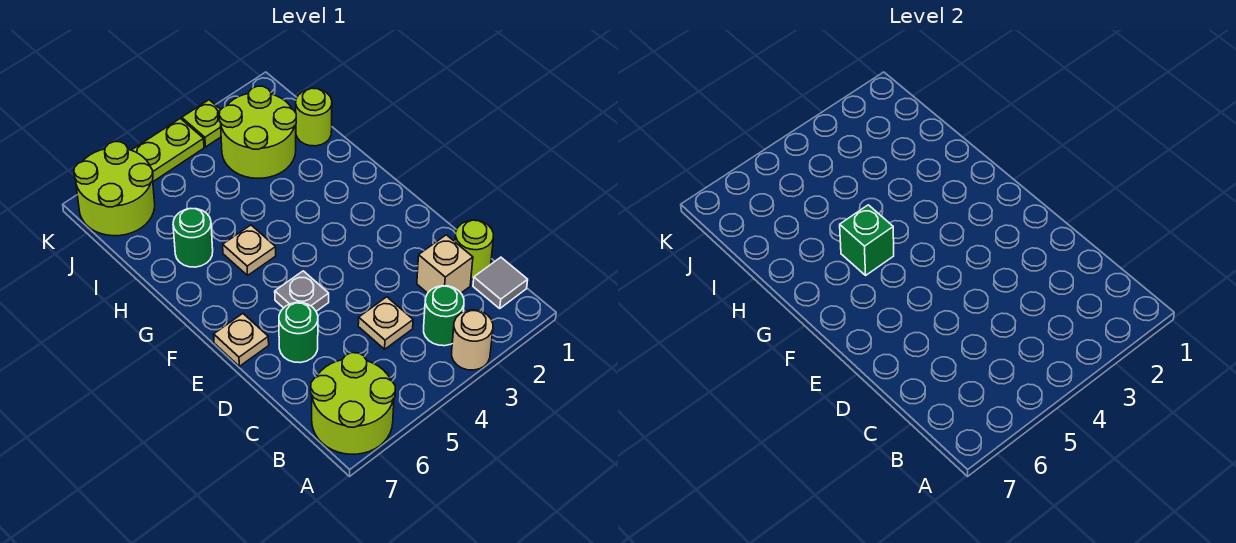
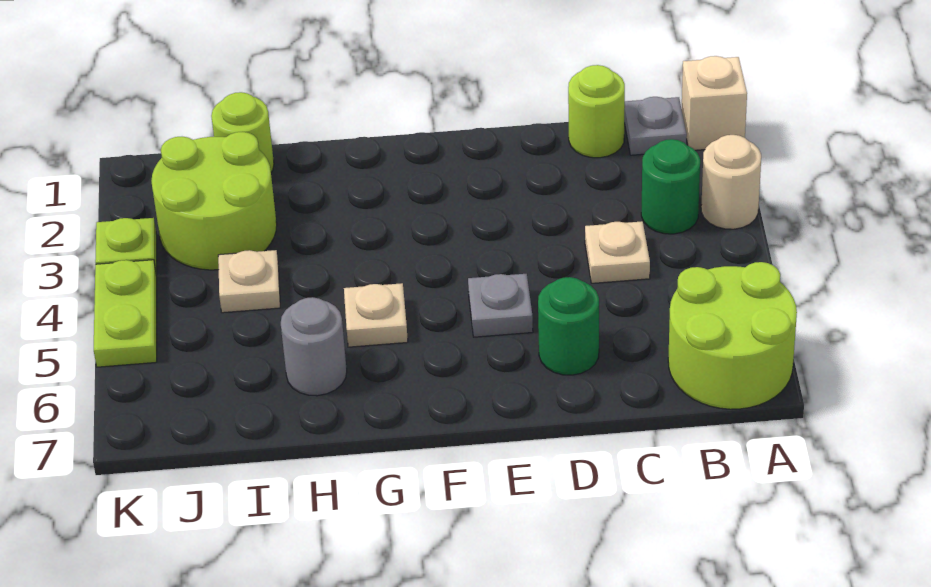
grey 1x1 tile [473,257,528,308] -> grey 1x1 plate [624,97,687,155]
tan 1x1 brick [417,235,473,293] -> tan 1x1 brick moved to [682,56,747,150]
tan 1x1 plate [214,314,269,366] -> tan 1x1 plate moved to [218,250,280,313]
green 1x1 brick [840,205,894,275] -> none
green 1x1 round brick [173,209,213,267] -> grey 1x1 round brick [281,297,347,396]
lime 2x2 round brick [74,142,155,236] -> none

